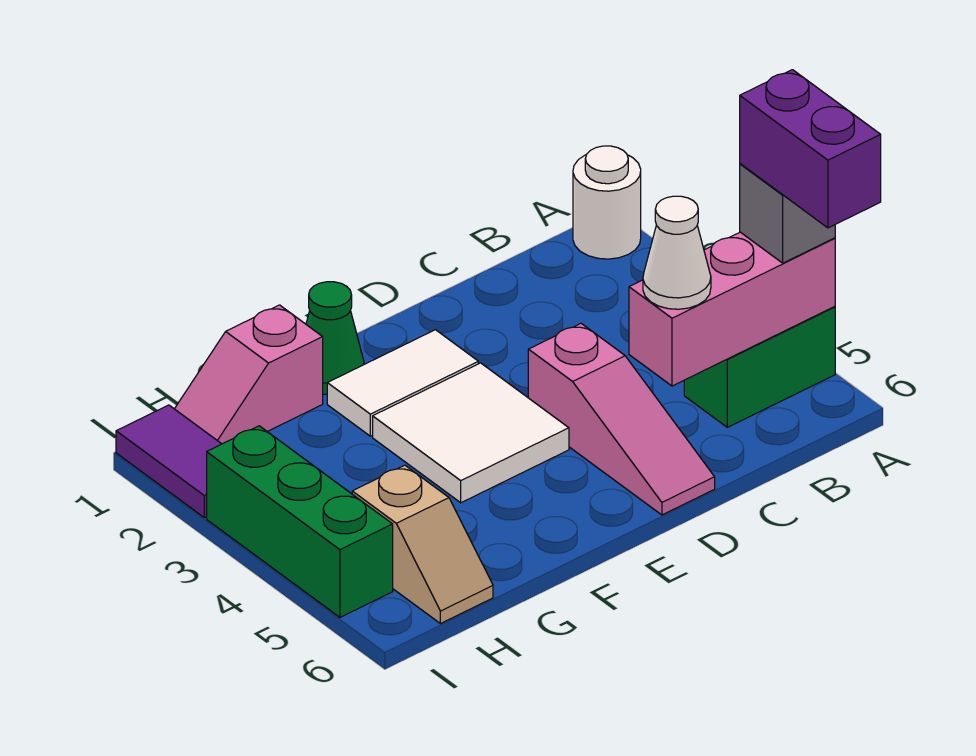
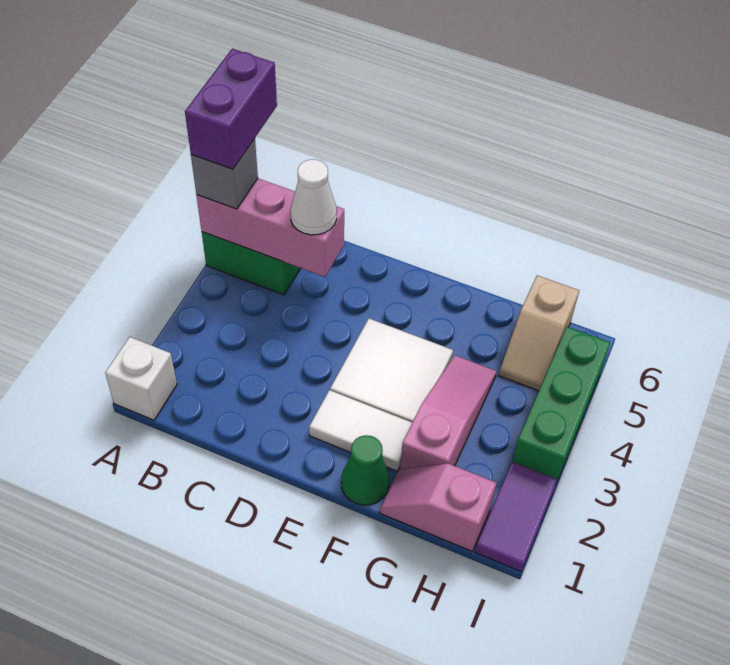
white 1x1 round brick [573,146,641,259] -> white 1x1 brick [105,337,177,420]
pink 1x3 slope [528,324,715,515] -> pink 1x3 slope moved to [400,355,497,469]
pink 1x2 slope [175,305,323,444] -> pink 1x2 slope turned to [380,464,496,551]
tan 1x2 slope [352,465,493,624] -> tan 1x2 slope turned to [499,275,579,391]

